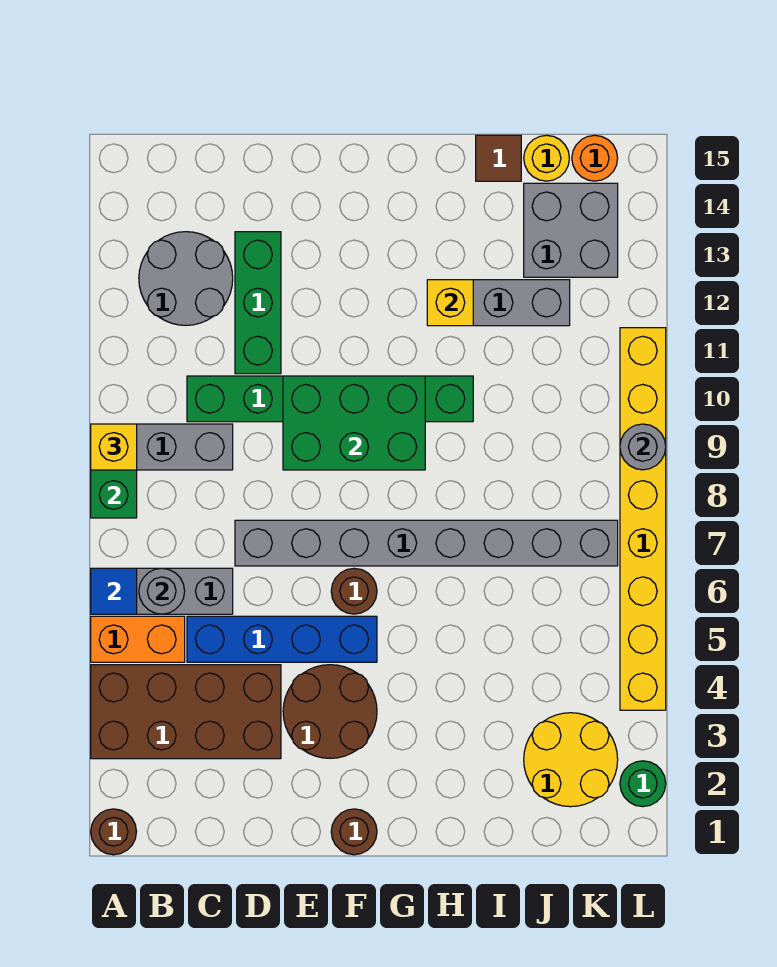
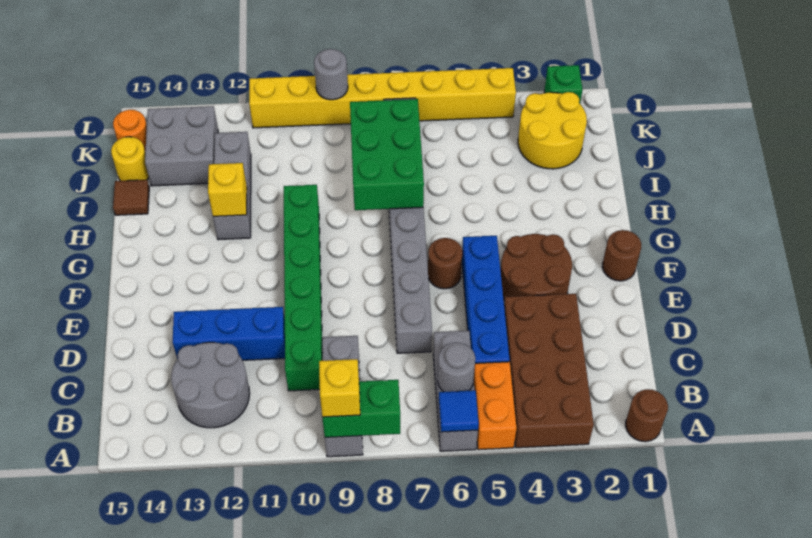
green 1x3 brick [235,232,281,374] -> blue 1x3 brick [173,307,285,360]
green 2x3 brick [283,376,425,470] -> green 2x3 brick moved to [350,99,424,210]
green 1x1 round brick [620,761,666,807] -> green 1x1 brick [544,65,583,103]

